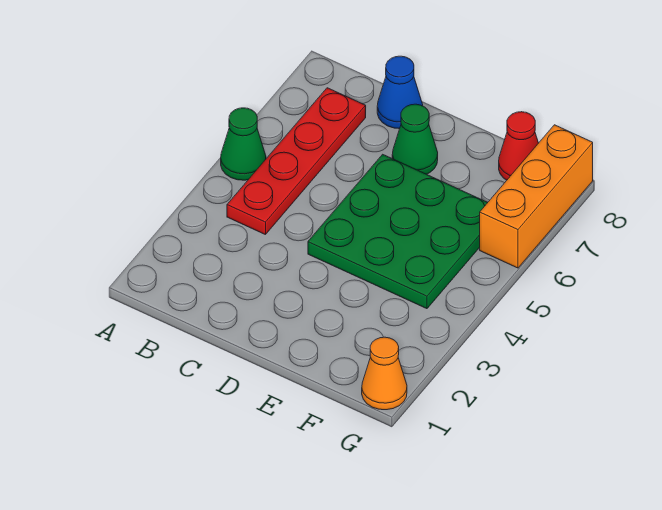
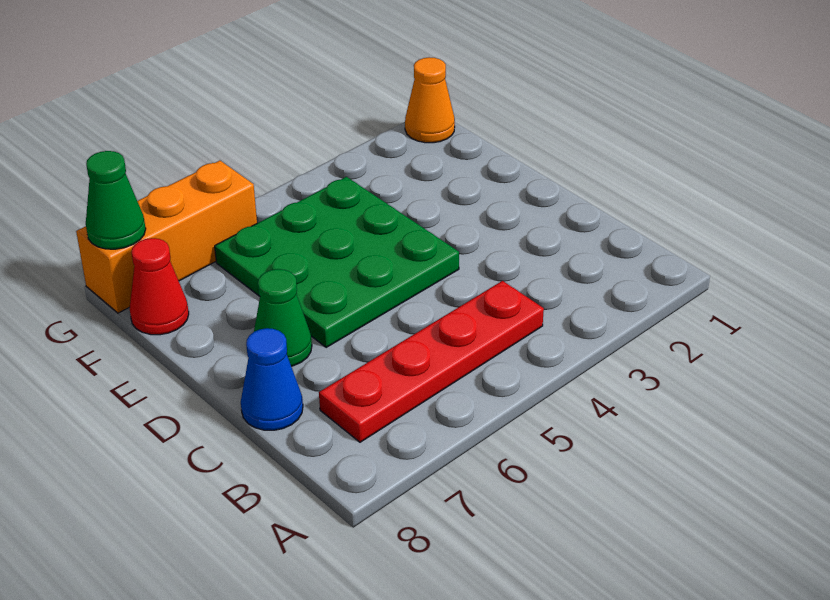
green 1x1 cone [221,108,266,180] -> green 1x1 cone moved to [86,151,146,249]

